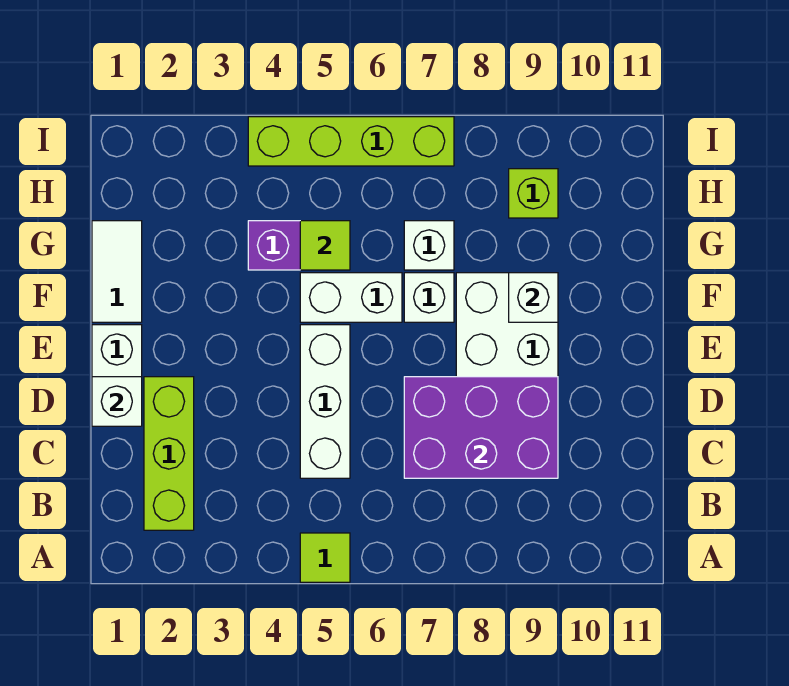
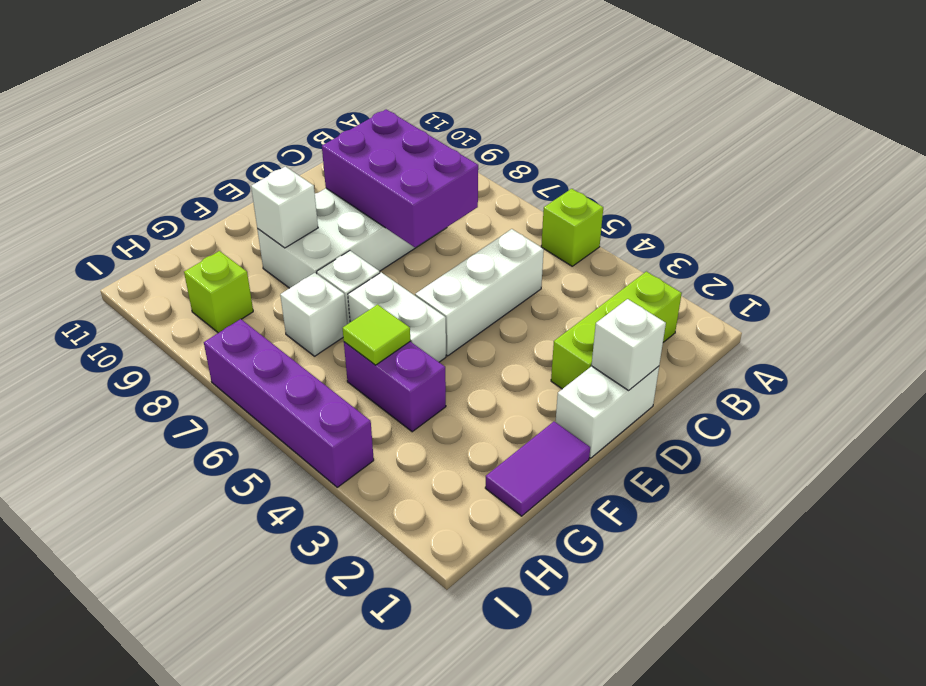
lime 1x1 tile [300,533,350,582] -> lime 1x1 brick [541,189,603,266]
white 1x2 tile [92,221,142,322] -> purple 1x2 tile [485,422,590,516]
lime 1x4 brick [248,117,454,166] -> purple 1x4 brick [204,319,374,487]

